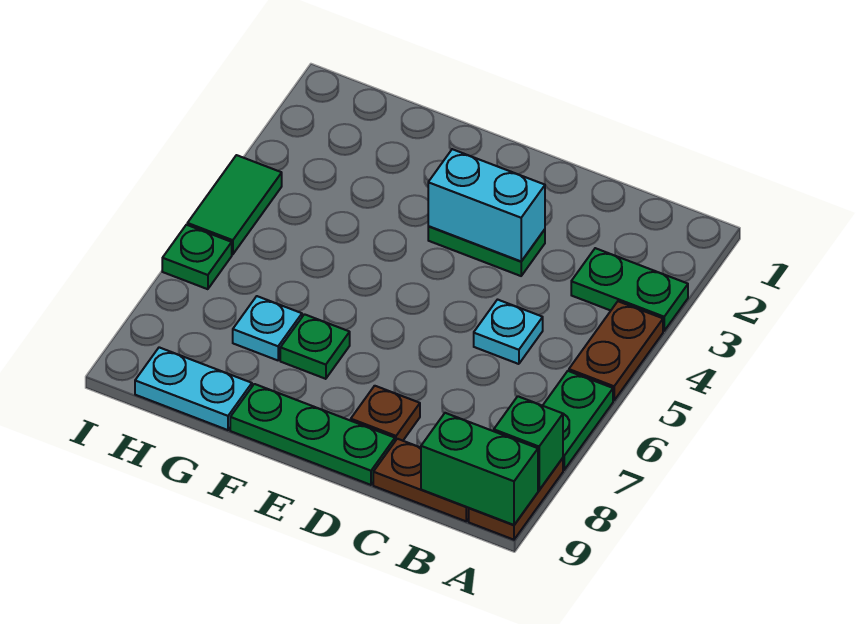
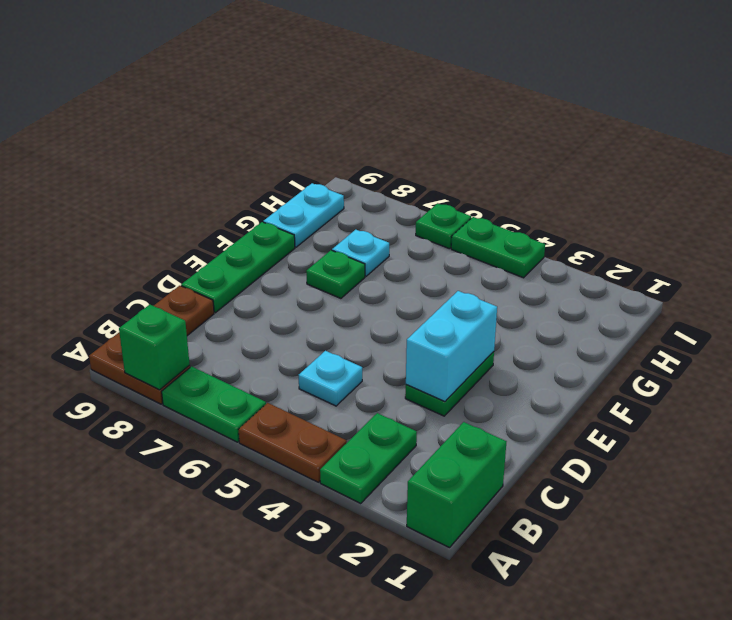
green 1x2 brick [421,413,538,525] -> green 1x2 brick moved to [407,422,506,548]
brown 1x1 plate [351,386,420,441] -> none
green 1x2 tile [187,155,282,254] -> green 1x2 plate [451,217,545,278]

